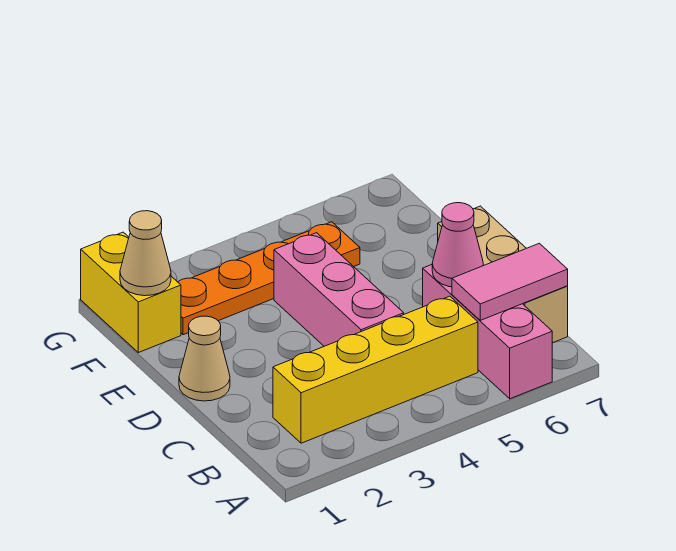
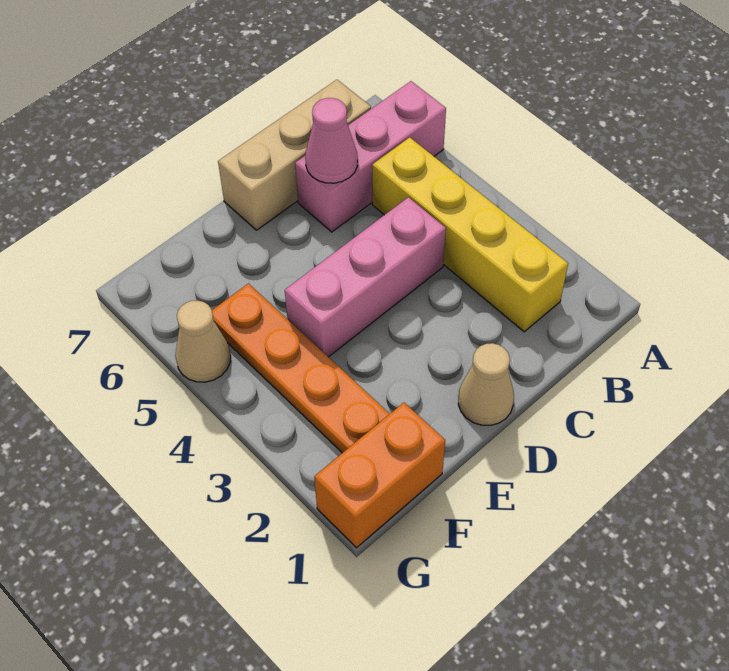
pink 1x2 tile [452,243,568,320] -> none
yellow 1x2 brick [81,232,181,353] -> orange 1x2 brick [314,403,445,548]
tan 1x1 cone [120,211,171,296] -> tan 1x1 cone moved to [175,301,231,382]

